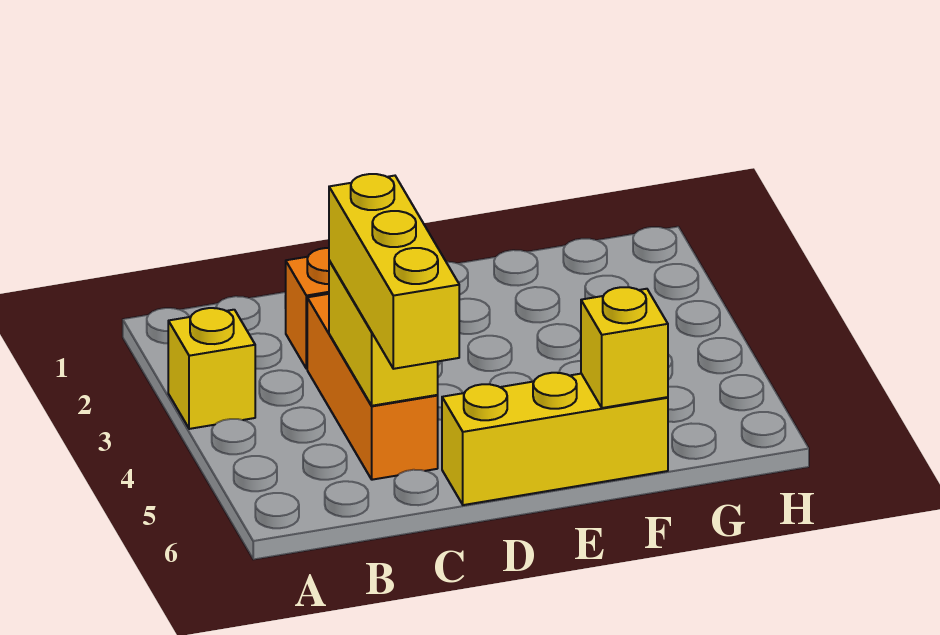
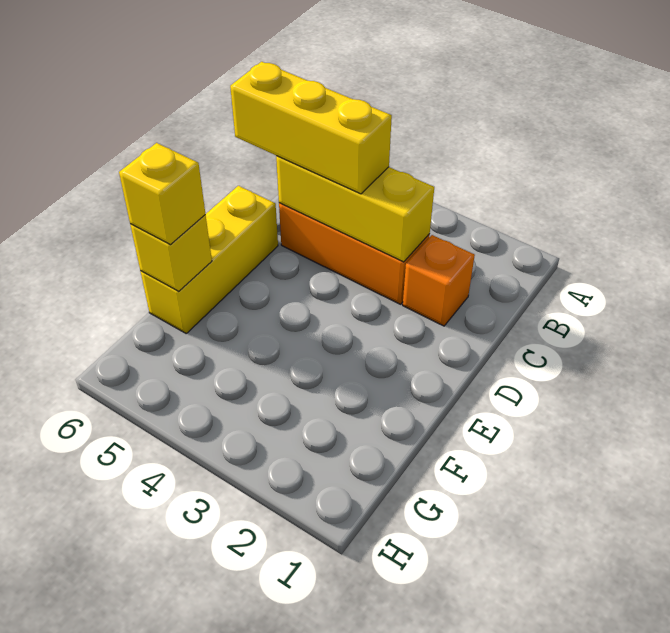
yellow 1x1 brick [168,308,255,429] -> yellow 1x1 brick moved to [119,143,205,245]
yellow 1x2 brick [329,261,438,406] -> yellow 1x3 brick [276,156,434,262]

